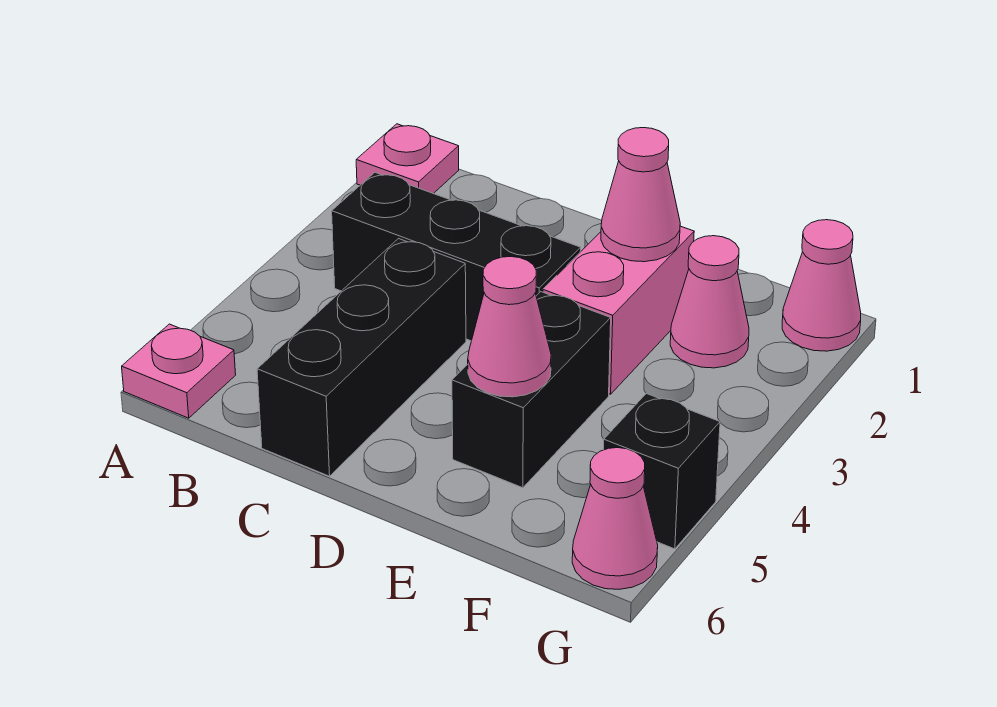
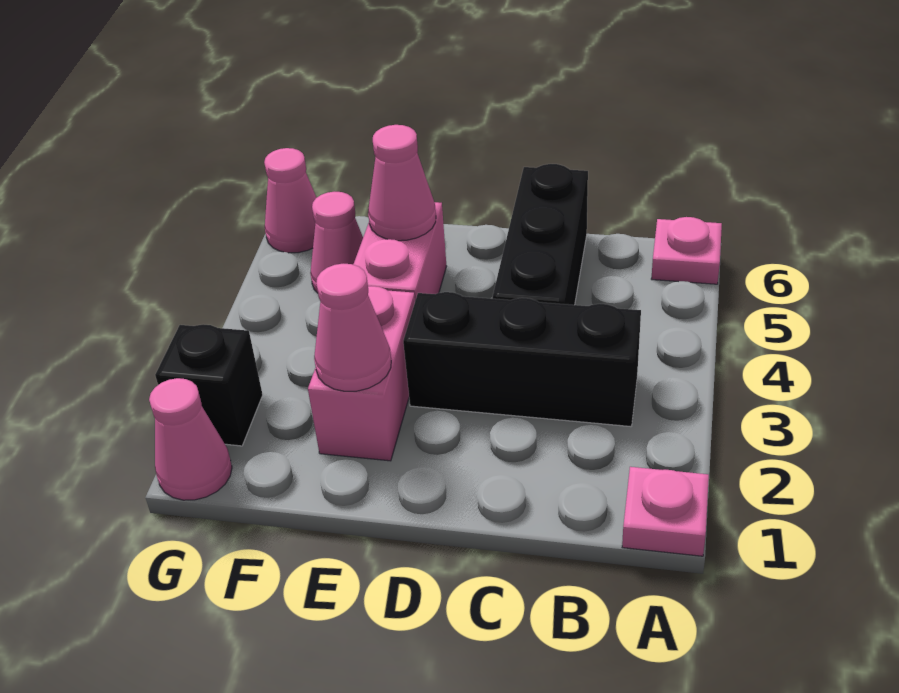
black 1x2 brick [452,292,611,488] -> pink 1x2 brick [353,202,447,300]
pink 1x1 cone [670,236,749,368] -> pink 1x1 cone moved to [310,192,363,293]
black 1x1 brick [604,393,720,549] -> black 1x1 brick moved to [155,324,263,446]

